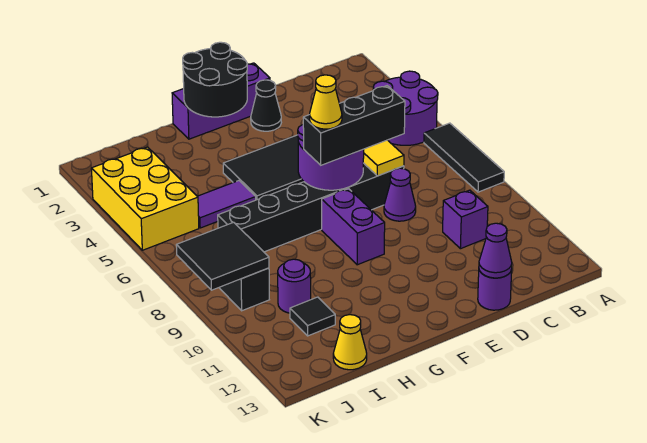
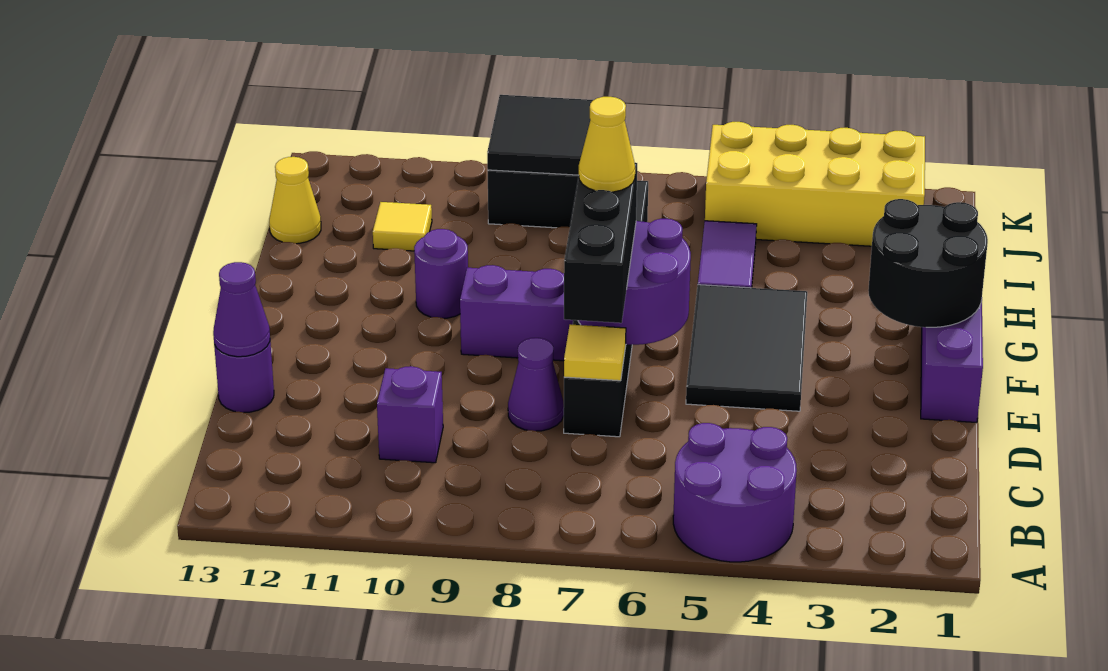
black 1x3 tile [424,123,504,192] -> none
black 1x1 cone [251,80,281,131] -> none
purple 1x1 round brick [278,259,311,313] -> purple 1x1 round brick moved to [414,229,468,318]
black 1x1 tile [290,297,335,336] -> yellow 1x1 tile [373,202,432,251]
yellow 2x3 brick [91,147,199,250] -> yellow 2x4 brick [705,122,925,246]

